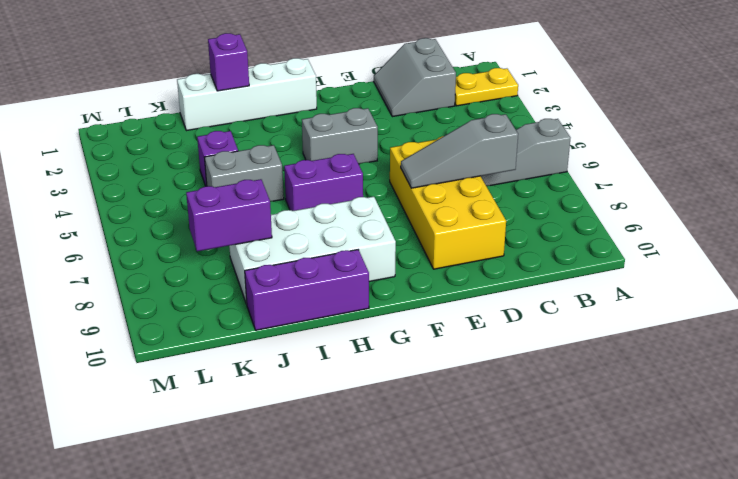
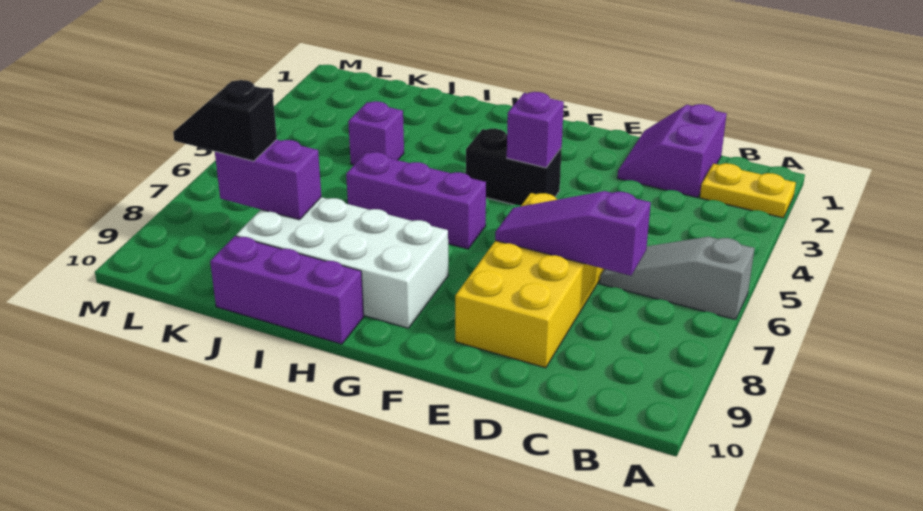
grey 2x2 slope [374,38,456,117] -> purple 2x2 slope [617,104,727,198]
grey 1x3 slope [401,114,518,188] -> purple 1x3 slope [495,191,651,276]
grey 1x2 brick [302,108,378,164] -> black 1x2 brick [466,129,562,205]
white 1x4 brick [177,58,317,131] -> none
purple 1x2 brick [284,154,363,211] -> purple 1x3 brick [346,152,486,249]
purple 1x1 brick [208,33,249,91] -> purple 1x1 brick moved to [507,92,564,168]
grey 1x2 brick [204,145,284,201] -> none
none -> black 1x2 slope [173,80,277,161]

